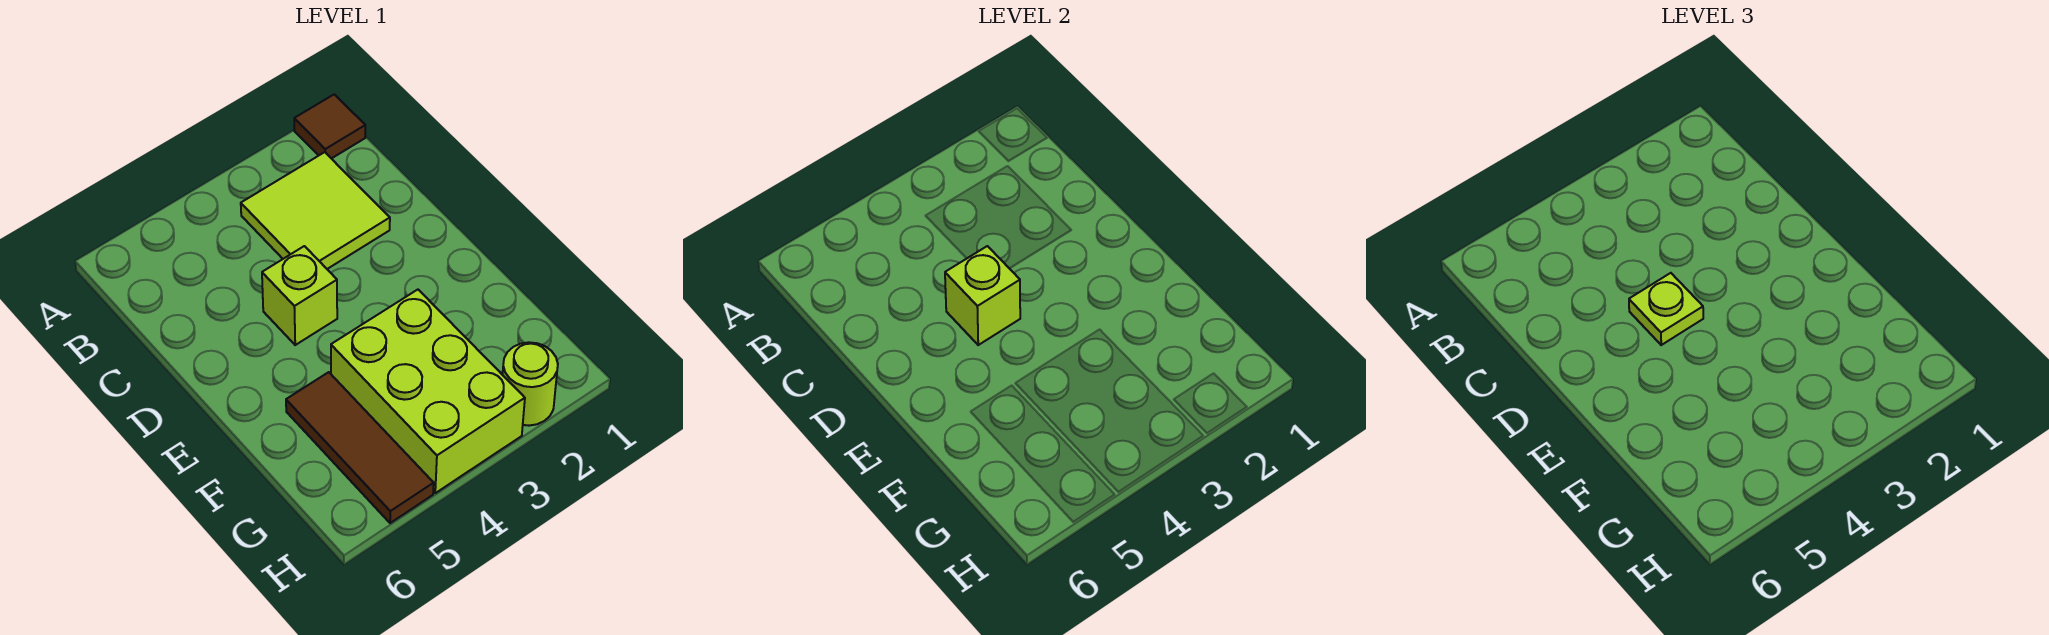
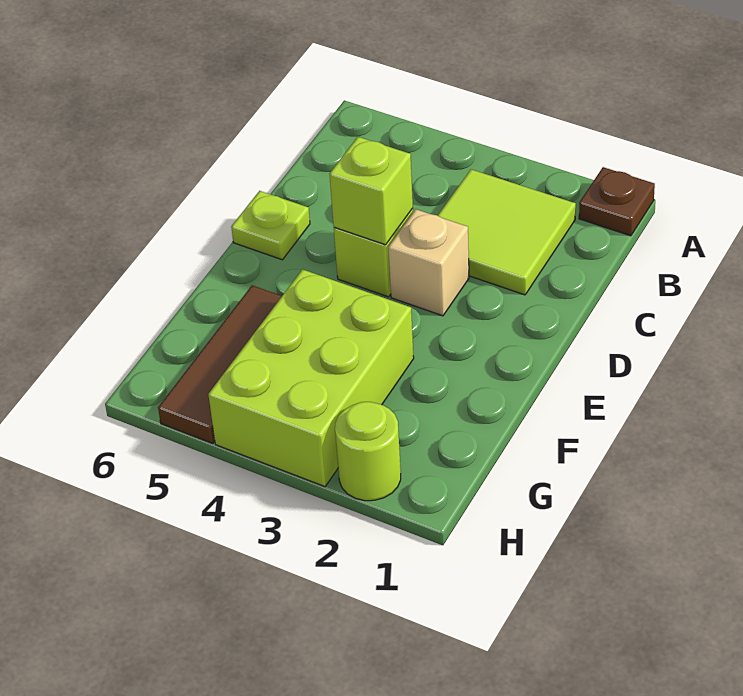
brown 1x1 tile [294,94,365,159] -> brown 1x1 plate [579,167,655,236]
none -> tan 1x1 brick [388,209,469,316]
lime 1x1 plate [1629,273,1703,345] -> lime 1x1 plate moved to [231,191,310,260]

